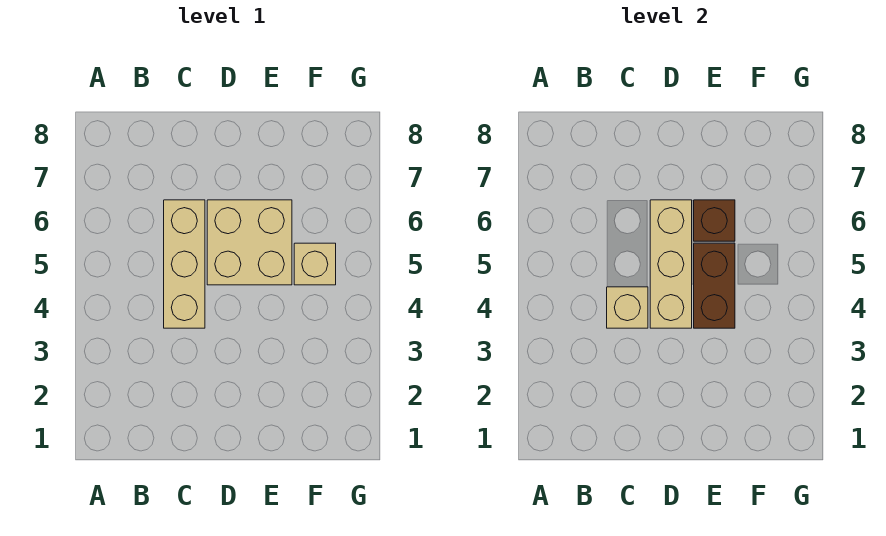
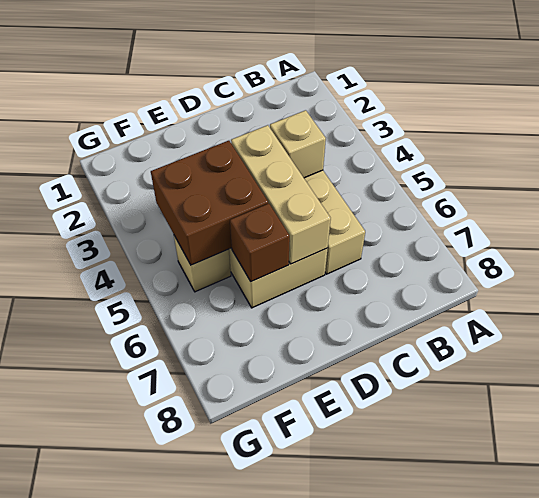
brown 1x2 brick [694,243,735,328] -> brown 2x2 brick [151,141,268,265]

